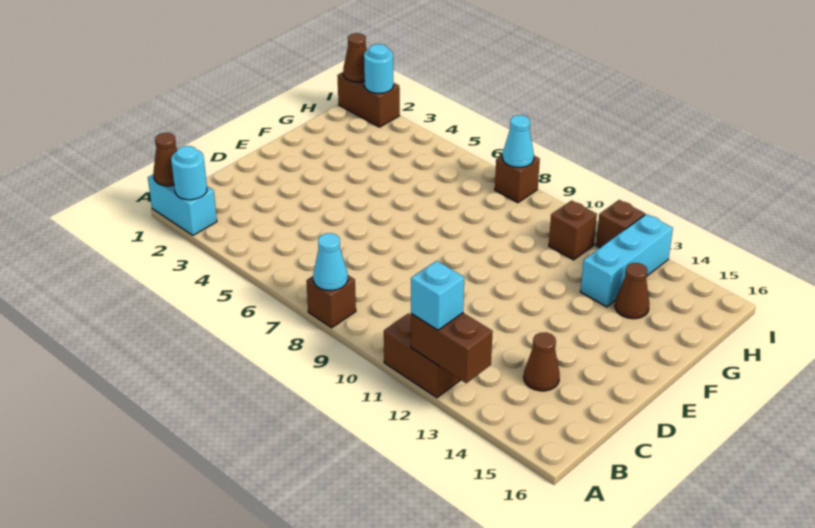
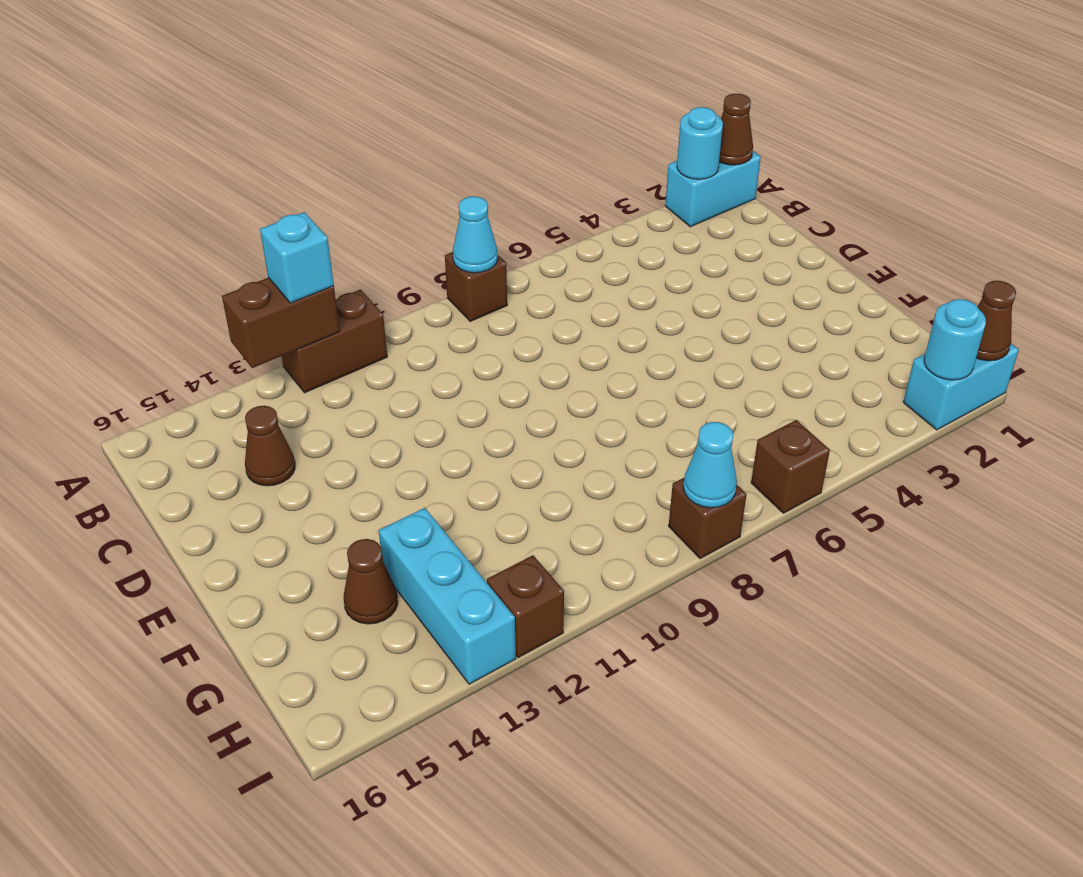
brown 1x1 brick [549,201,597,260] -> brown 1x1 brick moved to [751,420,830,513]
brown 1x2 brick [337,72,400,127] -> cyan 1x2 brick [903,344,1019,430]

